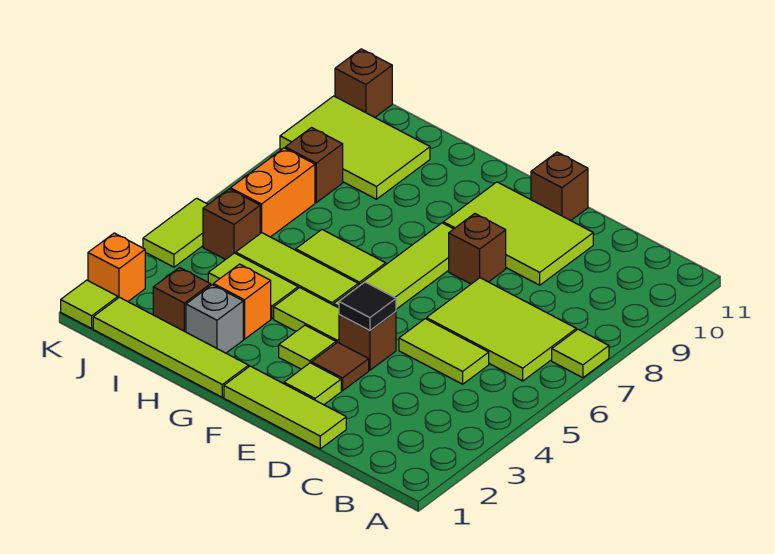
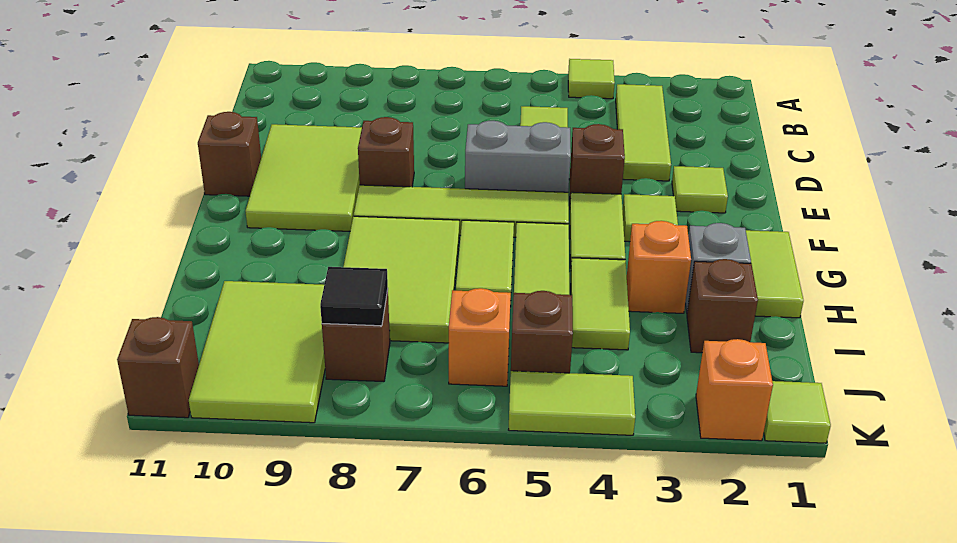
lime 1x1 tile [552,329,609,378] -> lime 1x1 tile moved to [568,59,615,99]
lime 2x3 tile [426,278,576,381] -> lime 2x3 tile moved to [343,216,459,343]
lime 1x3 tile [224,366,346,449] -> lime 1x3 tile moved to [616,84,671,181]
brown 1x1 tile [311,342,369,391] -> none
black 1x1 tile [339,282,396,331] -> black 1x1 tile moved to [320,267,388,326]
none -> grey 1x2 brick [465,121,571,192]
lime 1x4 tile [93,297,248,397] -> lime 1x2 tile [746,230,804,318]
orange 1x2 brick [230,148,315,237] -> orange 1x1 brick [449,288,511,386]

